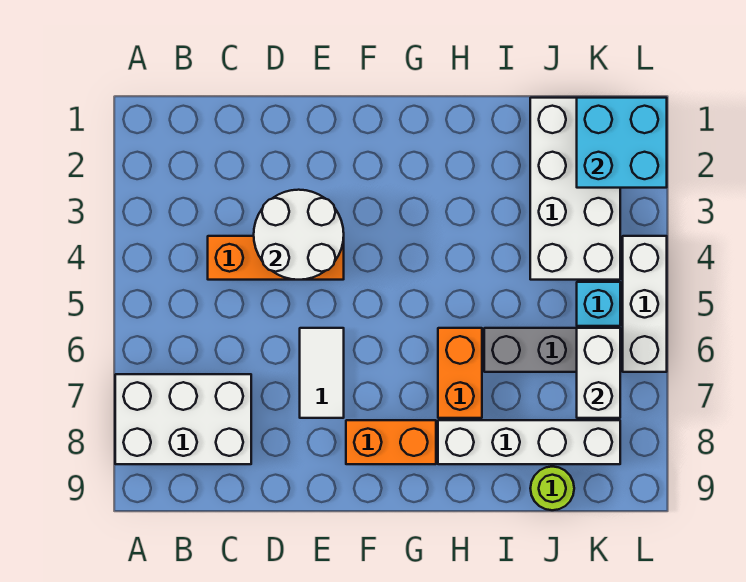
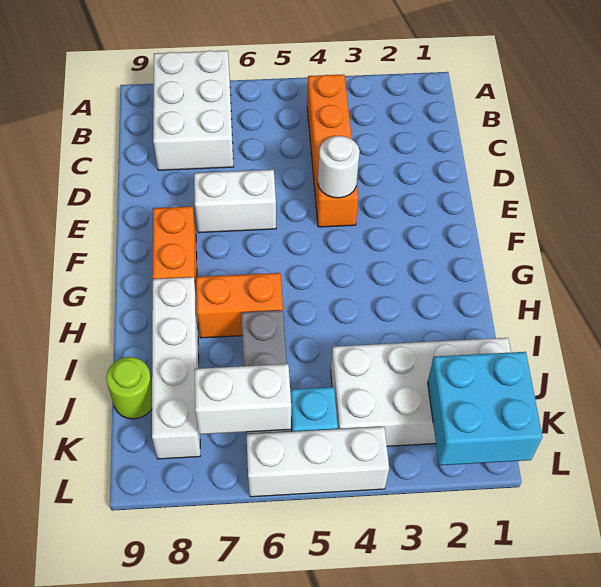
orange 1x3 brick [208,236,344,280] -> orange 1x4 brick [307,74,358,227]
white 2x2 round brick [254,190,344,280] -> white 1x1 round brick [318,136,360,198]
white 1x2 tile [300,328,344,418] -> white 1x2 brick [194,170,276,233]

